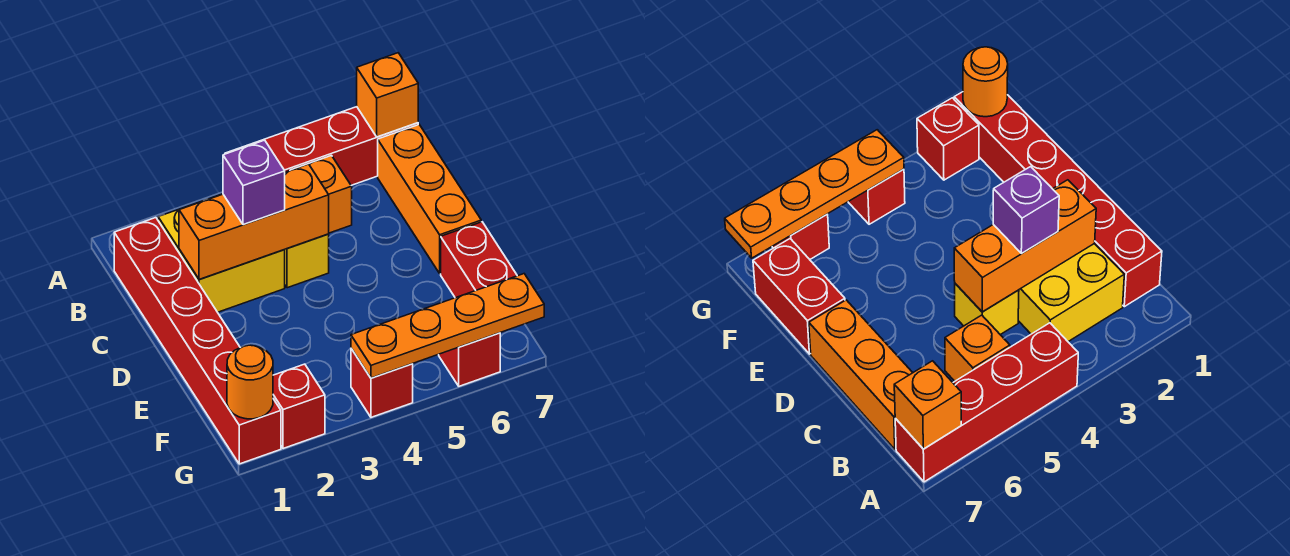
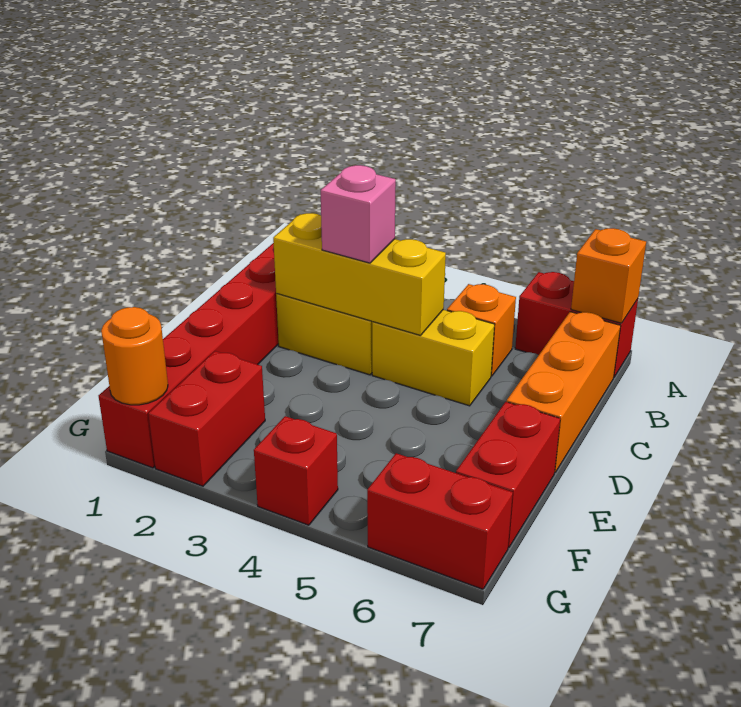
red 1x4 brick [225,107,418,185] -> red 1x2 brick [515,272,638,377]
orange 1x3 brick [179,164,329,279] -> yellow 1x3 brick [273,213,446,336]
purple 1x1 brick [223,140,285,225] -> pink 1x1 brick [321,165,396,263]
yellow 1x1 brick [285,234,329,288] -> yellow 1x2 brick [372,310,495,406]
red 1x1 brick [273,364,325,449] -> red 1x2 brick [148,351,265,486]
orange 1x4 plate [351,274,544,378] -> none
red 1x1 brick [439,333,500,386] -> red 1x2 brick [367,453,513,589]

